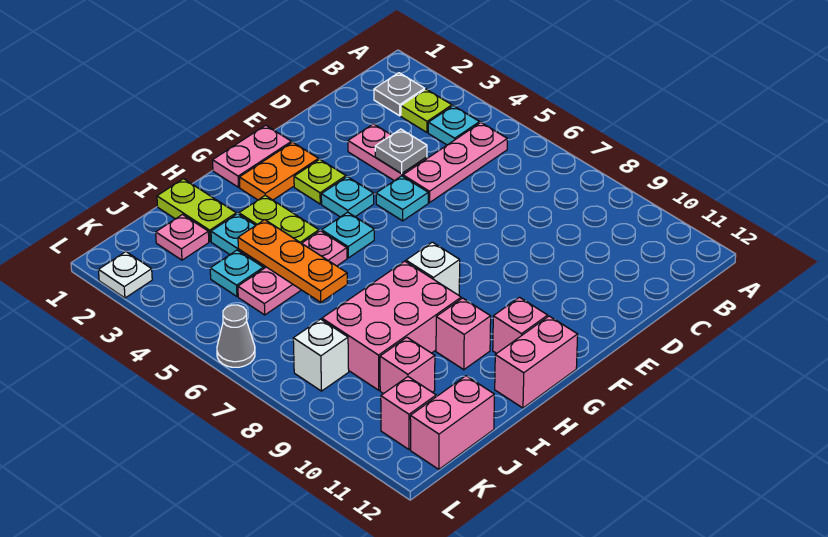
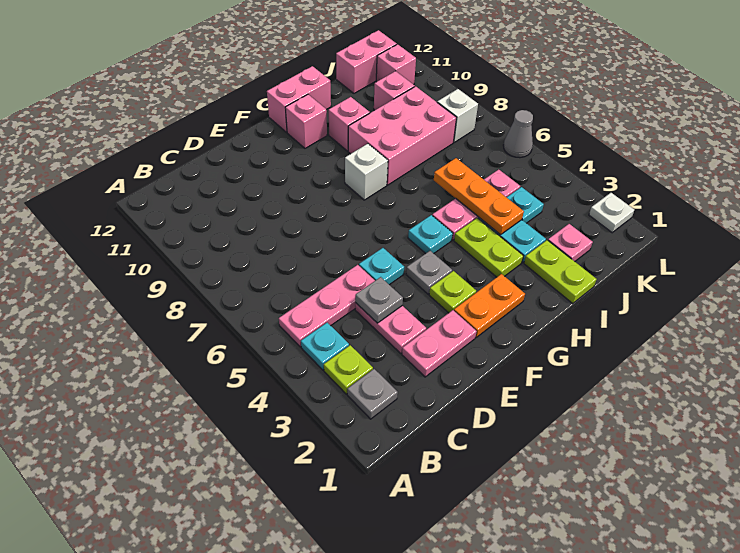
pink 1x2 plate [213,125,291,187] -> pink 1x2 plate moved to [402,310,477,377]
cyan 1x1 plate [321,177,374,217] -> grey 1x1 plate [406,251,452,294]

